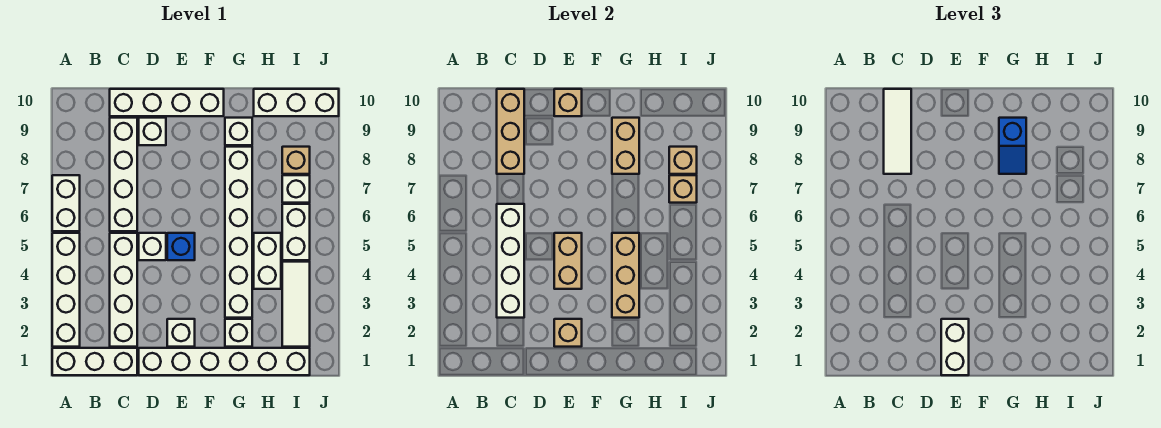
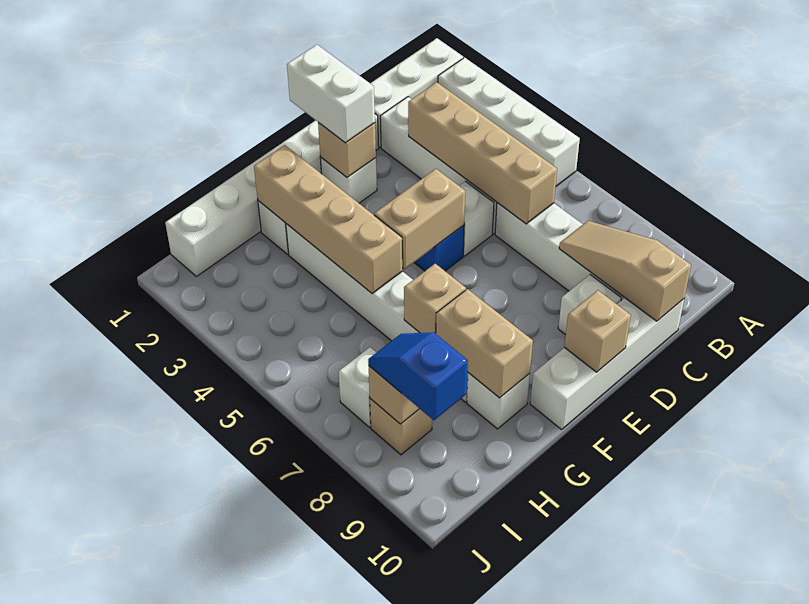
white 1x2 brick [52,175,80,231] -> none
white 1x4 brick [497,204,524,318] -> tan 1x4 brick [408,82,557,224]
tan 1x3 brick [497,89,524,174] -> tan 1x3 slope [559,221,691,321]
white 1x3 tile [884,89,911,174] -> none
tan 1x2 brick [554,233,582,289] -> tan 1x2 brick turned to [374,169,465,270]
tan 1x3 brick [612,233,639,318] -> tan 1x4 brick [254,145,403,293]
blue 1x2 slope [999,118,1026,174] -> blue 1x2 slope moved to [368,332,468,420]
white 1x2 brick [254,233,281,289] -> none
white 1x3 brick [254,89,339,116] -> none
white 1x3 tile [282,262,310,347] -> none
white 1x2 brick [282,204,310,260] -> none
tan 1x1 brick [669,175,697,203] -> tan 1x1 brick moved to [404,264,466,334]

